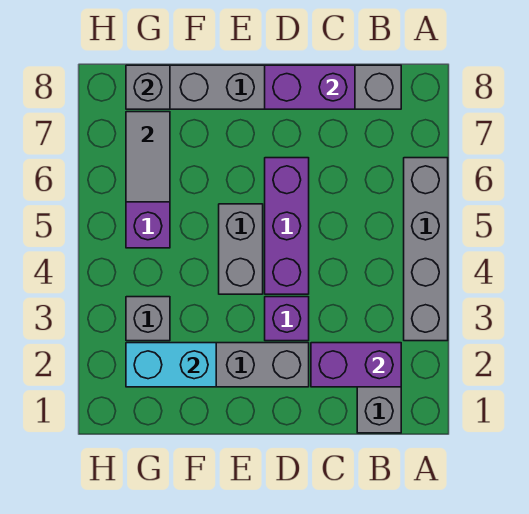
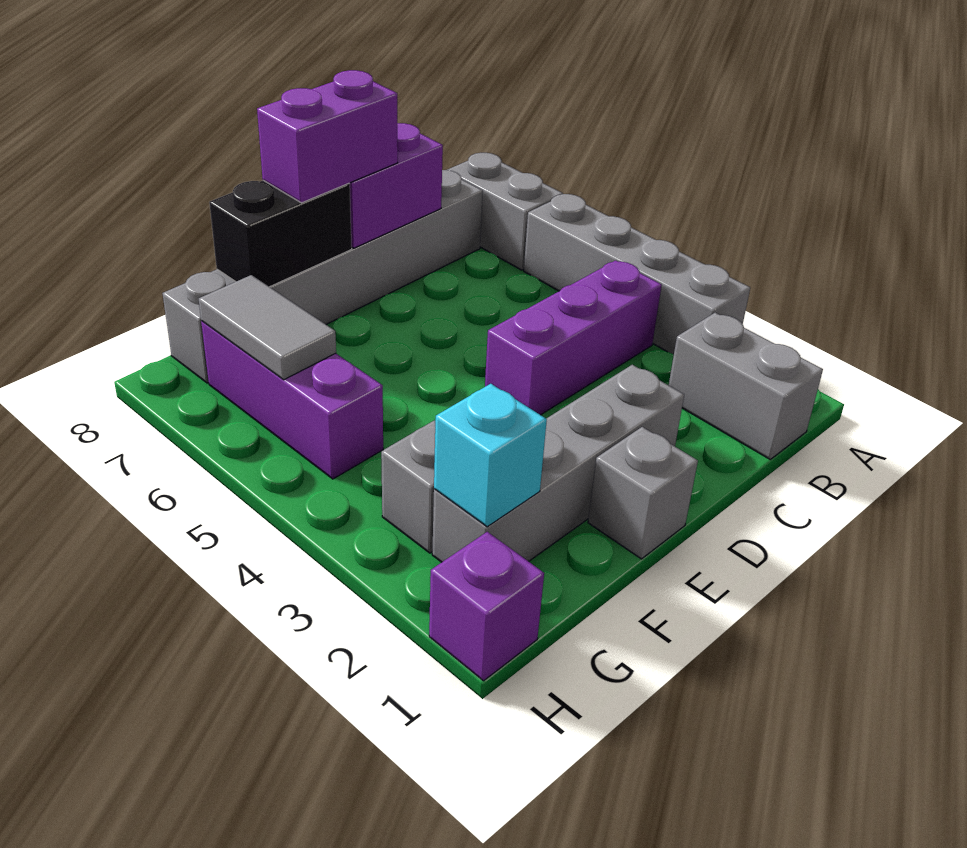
purple 1x2 brick [311,343,401,387] -> purple 1x2 brick moved to [257,70,398,203]
purple 1x1 brick [265,297,309,341] -> purple 1x1 brick moved to [429,532,544,681]
purple 1x3 brick [265,158,309,294] -> purple 1x3 brick turned to [485,260,662,415]
grey 1x2 brick [219,204,263,294] -> grey 1x2 brick moved to [447,153,563,270]
none -> black 1x2 brick [209,180,352,287]
cyan 1x2 brick [126,343,216,387] -> cyan 1x1 brick [434,384,547,527]
grey 1x1 brick [126,65,170,109] -> grey 1x1 brick moved to [588,427,698,559]

